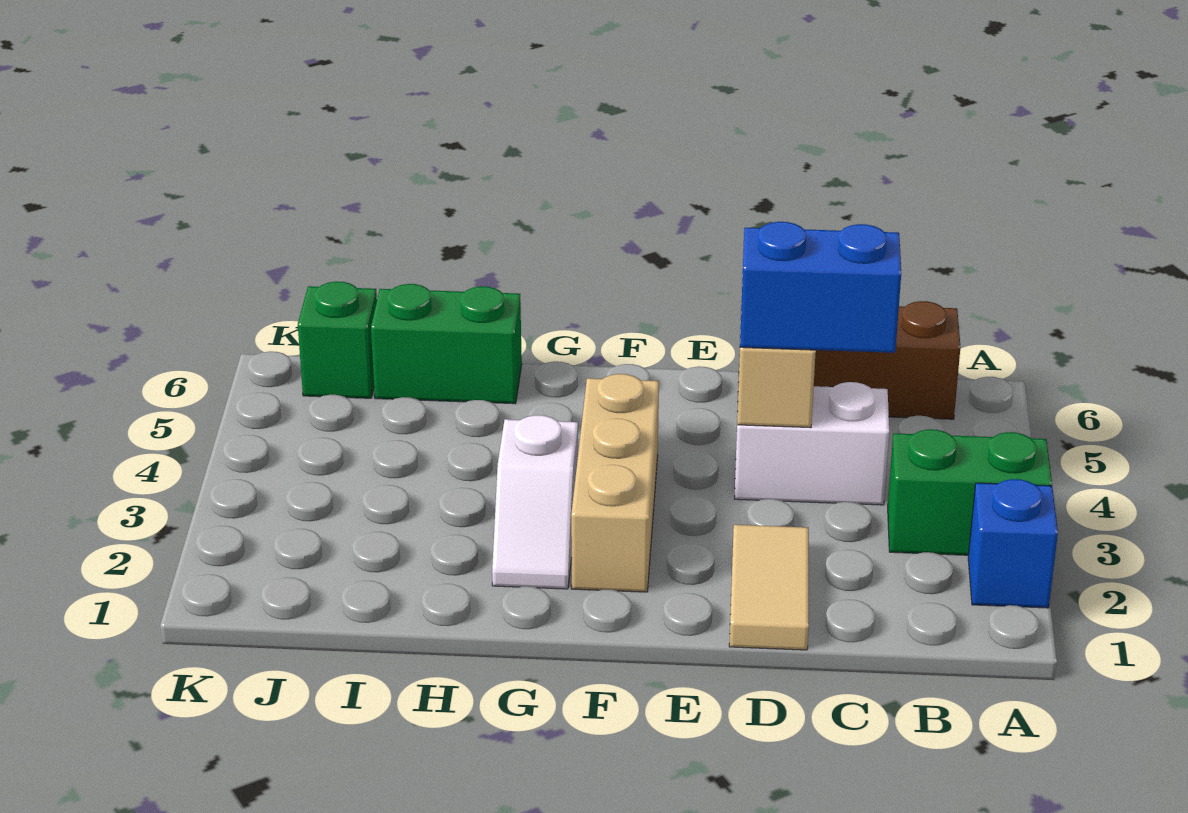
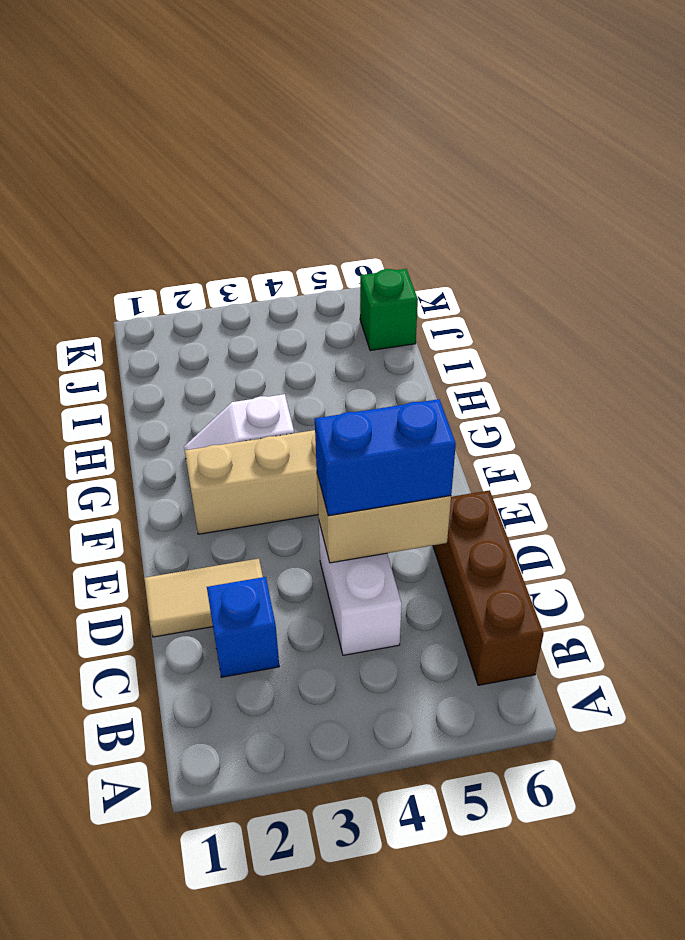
blue 1x1 brick [968,479,1058,608] -> blue 1x1 brick moved to [207,577,279,677]
green 1x2 brick [888,429,1052,555] -> none
blue 1x2 brick [740,222,901,353] -> blue 1x2 brick turned to [315,399,456,516]
green 1x2 brick [371,284,522,404] -> none

